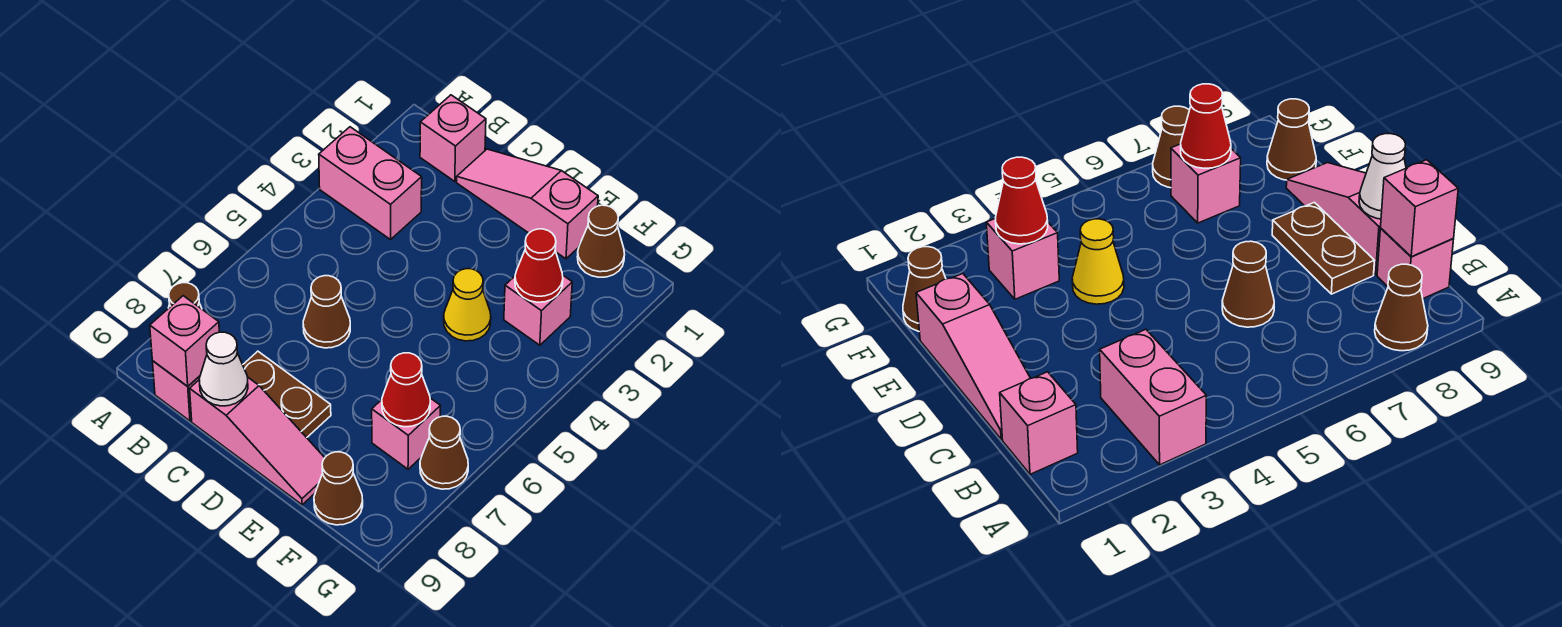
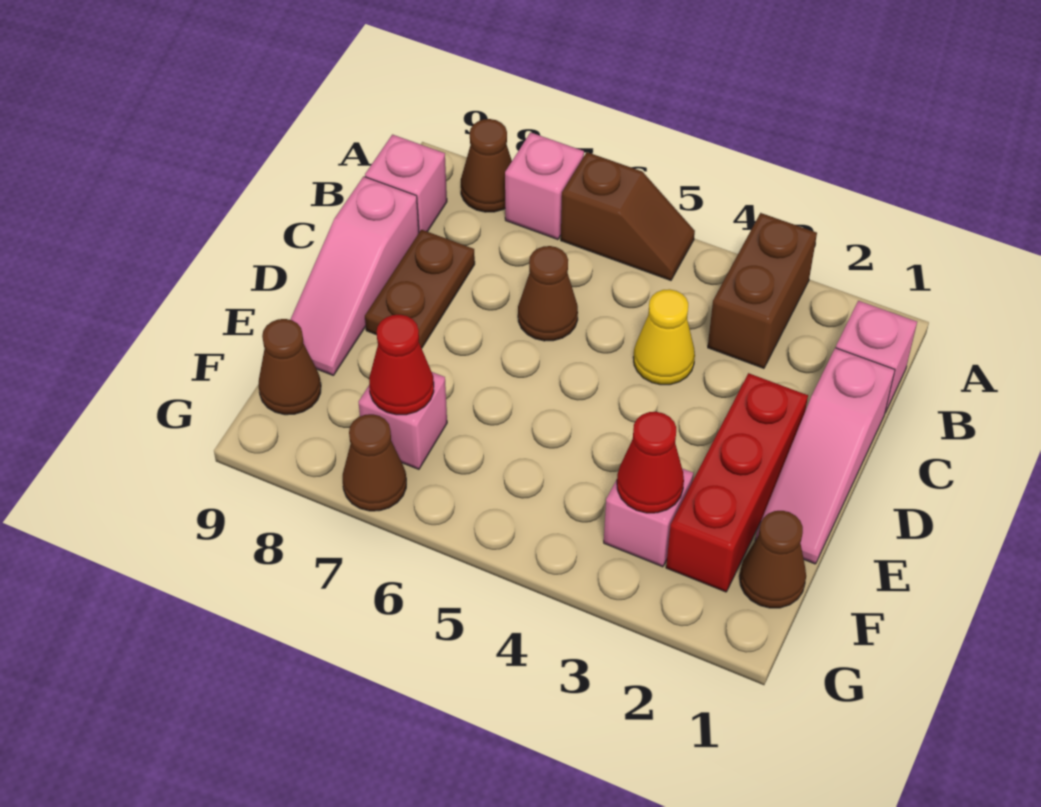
pink 1x2 brick [319,127,422,240] -> brown 1x2 brick [708,213,817,368]
none -> brown 1x2 slope [561,152,695,280]
pink 1x1 brick [150,296,219,386] -> pink 1x1 brick moved to [505,132,584,240]
pink 1x3 slope [457,149,598,259] -> pink 1x3 slope turned to [755,348,895,564]
white 1x1 cone [199,332,248,406] -> none
none -> red 1x3 brick [666,373,808,592]
yellow 1x1 cone [444,269,491,341] -> yellow 1x1 cone moved to [633,289,695,385]

